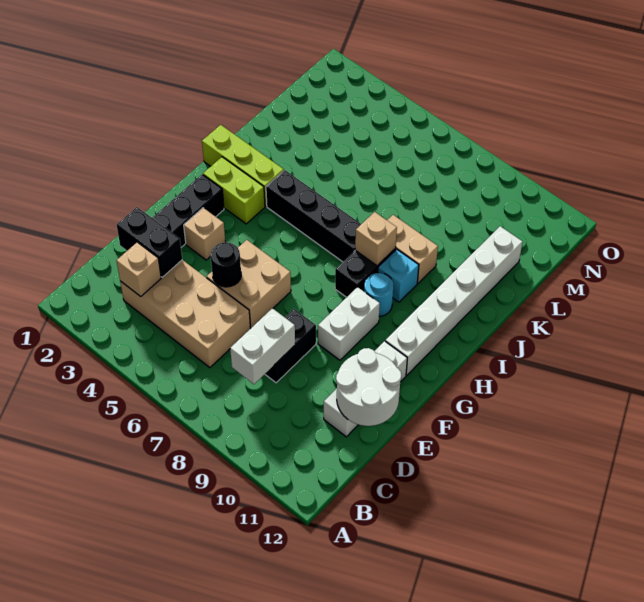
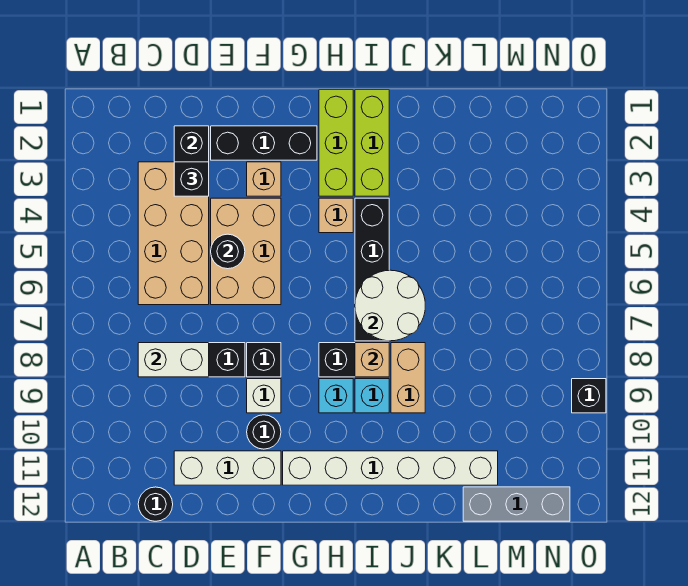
tan 1x1 brick [117,242,161,297] -> tan 1x1 brick moved to [319,198,353,233]
none -> black 1x1 round brick [138,487,173,521]
none -> black 1x1 brick [174,162,209,196]
white 2x2 round brick [336,348,401,426] -> white 2x2 round brick moved to [355,270,425,341]
tan 2x2 brick [207,240,291,328] -> tan 2x3 brick [211,198,281,305]
none -> black 1x1 brick [247,343,281,377]
white 1x2 brick [318,287,380,360] -> white 1x1 brick [247,379,281,413]
none -> black 1x1 round brick [247,415,281,449]
lime 1x2 brick [203,157,265,224] -> lime 1x3 brick [319,90,353,196]
cyan 1x1 round brick [364,273,393,316] -> cyan 1x1 brick [319,379,353,413]
none -> grey 1x3 brick [463,487,570,521]
none -> black 1x1 brick [572,379,606,413]

